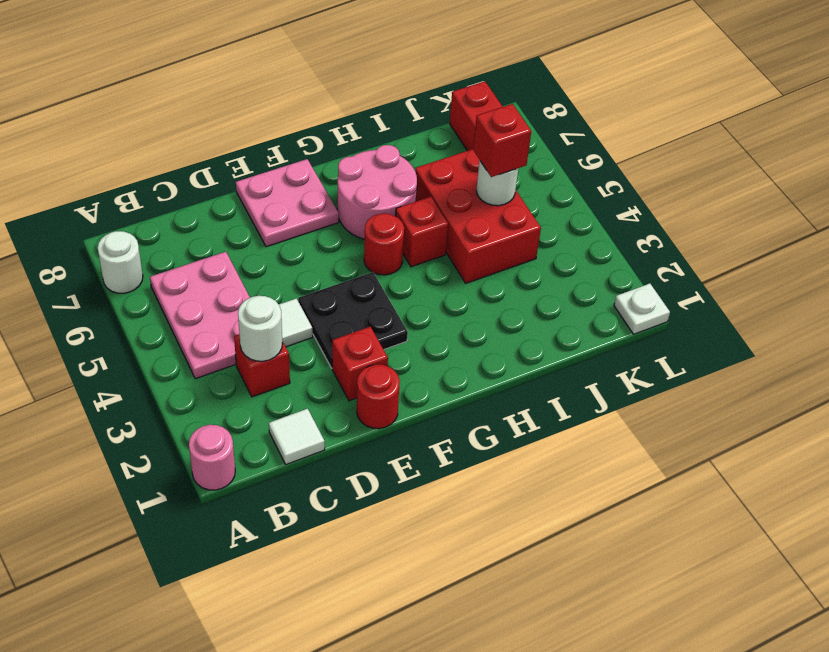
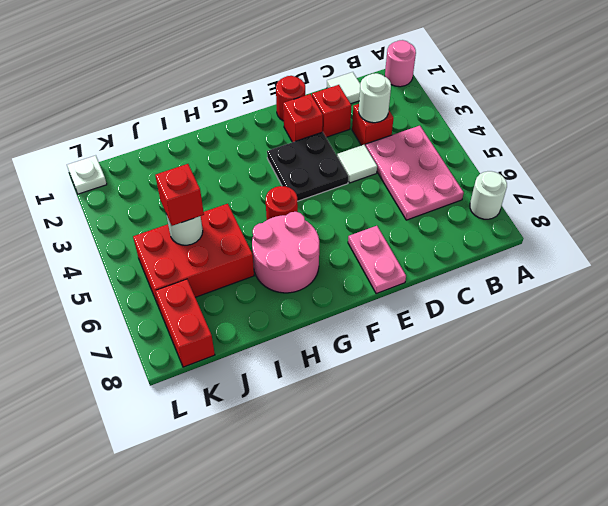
pink 2x2 plate [236,159,339,247] -> pink 1x2 plate [348,226,406,294]
red 1x1 brick [396,197,448,267] -> red 1x1 brick moved to [312,85,351,137]
red 2x3 brick [415,149,541,283] -> red 2x3 brick turned to [133,204,254,309]

